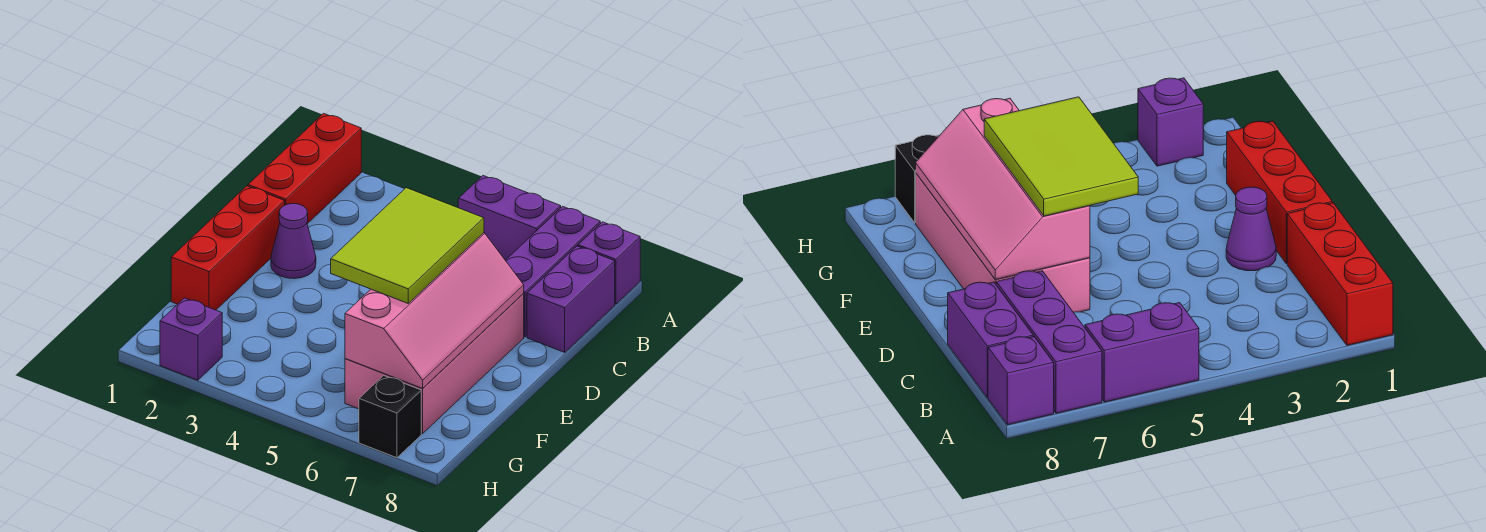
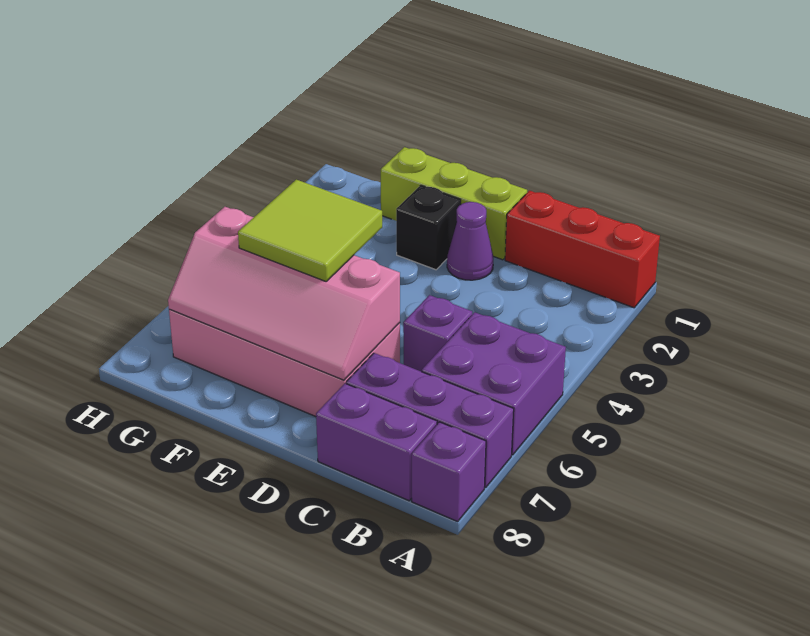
purple 1x2 brick [458,176,561,260] -> purple 2x2 brick [422,312,566,455]
red 1x3 brick [171,186,285,310] -> lime 1x3 brick [381,147,527,260]
lime 2x3 tile [331,188,484,303] -> lime 2x2 tile [238,180,382,281]
purple 1x1 brick [160,298,222,380] -> purple 1x1 brick moved to [403,295,472,372]
black 1x1 brick [359,376,421,458] -> black 1x1 brick moved to [396,185,461,270]

